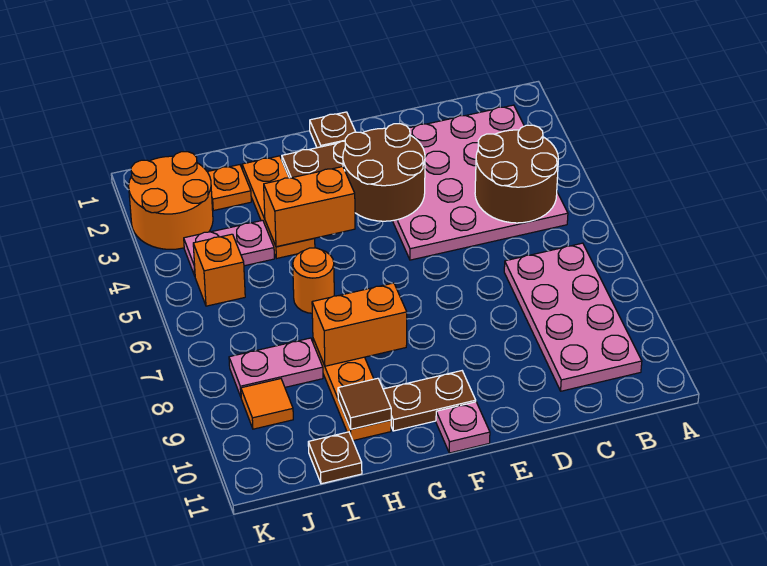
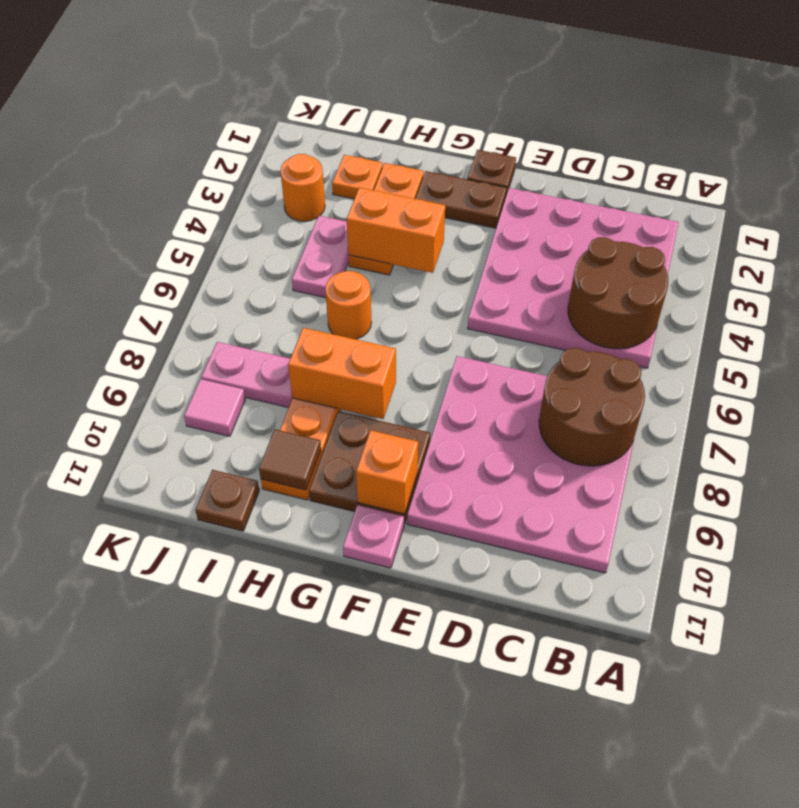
pink 2x4 plate [504,243,642,391] -> pink 4x4 plate [407,356,634,573]
brown 2x2 round brick [343,124,425,221] -> brown 2x2 round brick moved to [539,348,645,466]
brown 1x2 plate [383,371,476,431] -> brown 2x2 plate [309,411,430,524]
pink 1x2 plate [184,220,274,276] -> pink 1x2 plate turned to [292,216,349,298]
orange 2x2 round brick [129,152,213,249] -> orange 1x1 round brick [280,154,325,221]
orange 1x1 brick [193,234,245,306] -> orange 1x1 brick moved to [356,430,418,514]
orange 1x1 tile [241,379,293,429] -> pink 1x1 tile [184,379,245,436]

